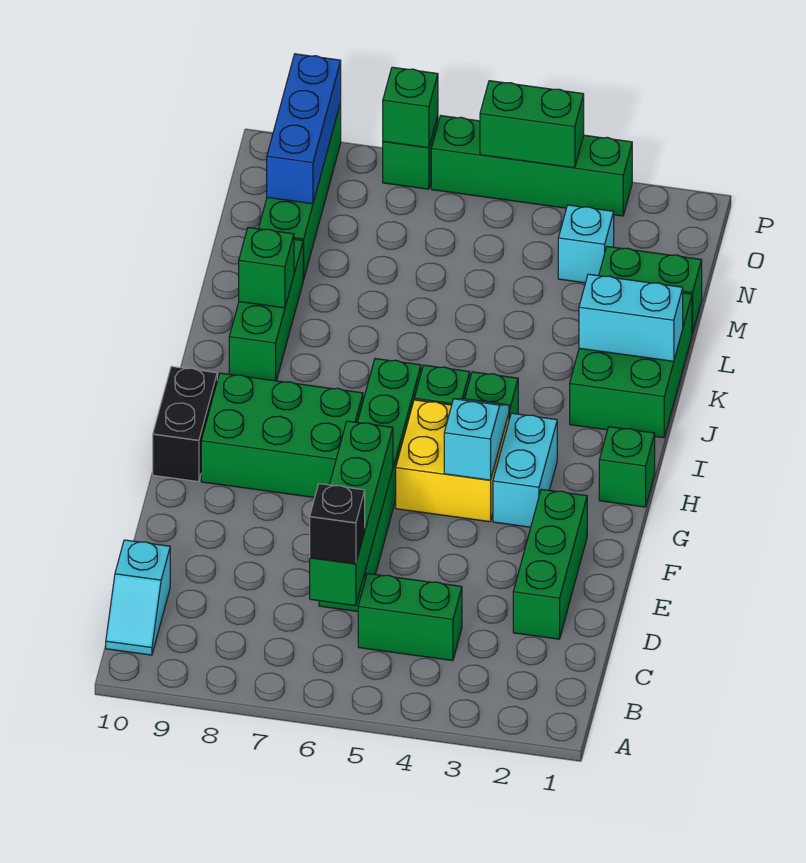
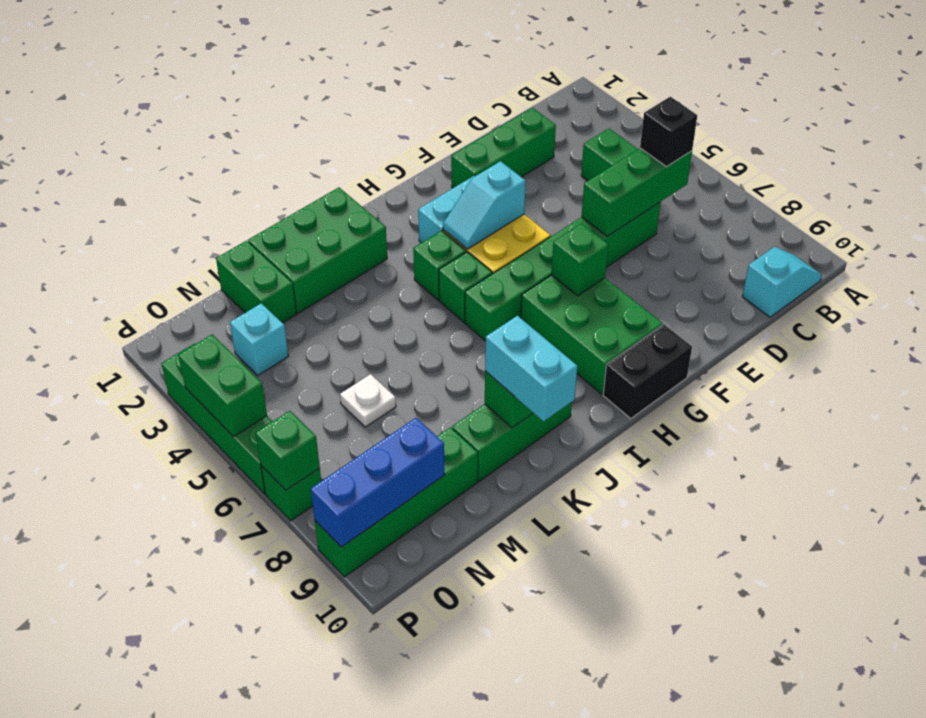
green 1x4 brick [310,421,393,606] -> green 1x3 brick [581,148,692,236]
green 1x1 brick [599,427,655,507] -> green 1x1 brick moved to [551,224,608,296]
cyan 1x2 brick [579,274,683,361] -> cyan 1x2 brick moved to [485,316,577,421]
none -> white 1x1 plate [340,374,396,427]

